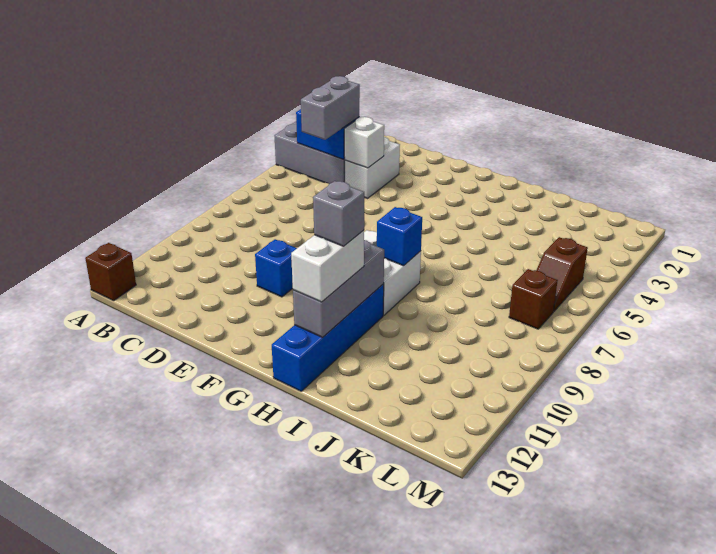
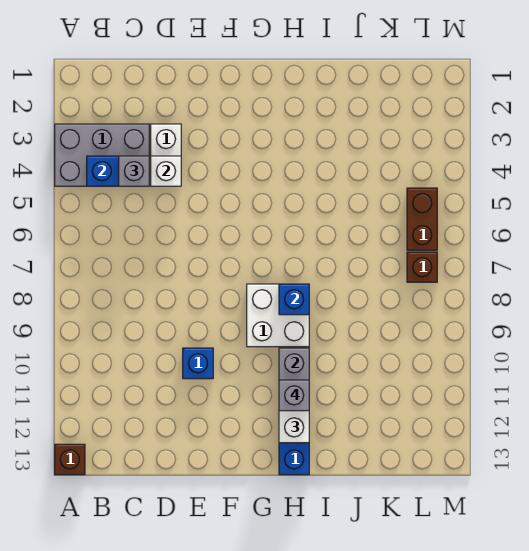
grey 1x2 brick [301,76,360,140] -> grey 1x1 brick [119,156,149,186]
brown 1x2 slope [536,237,588,311] -> brown 1x2 brick [407,188,437,250]

